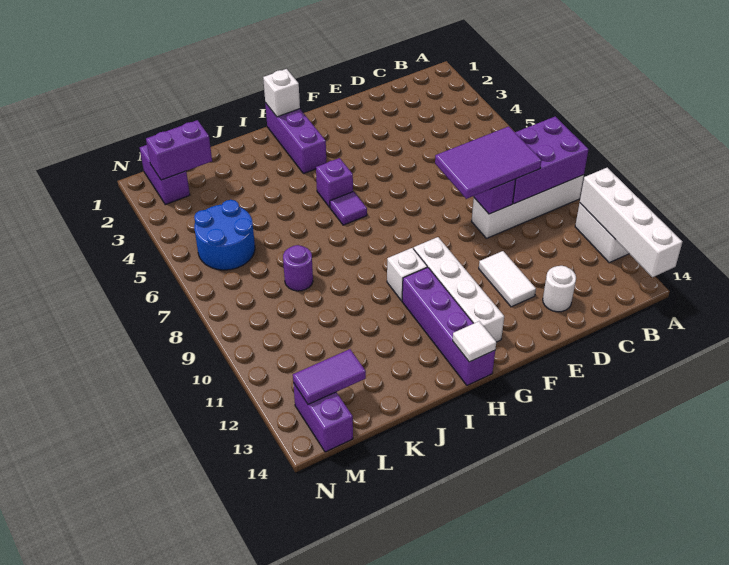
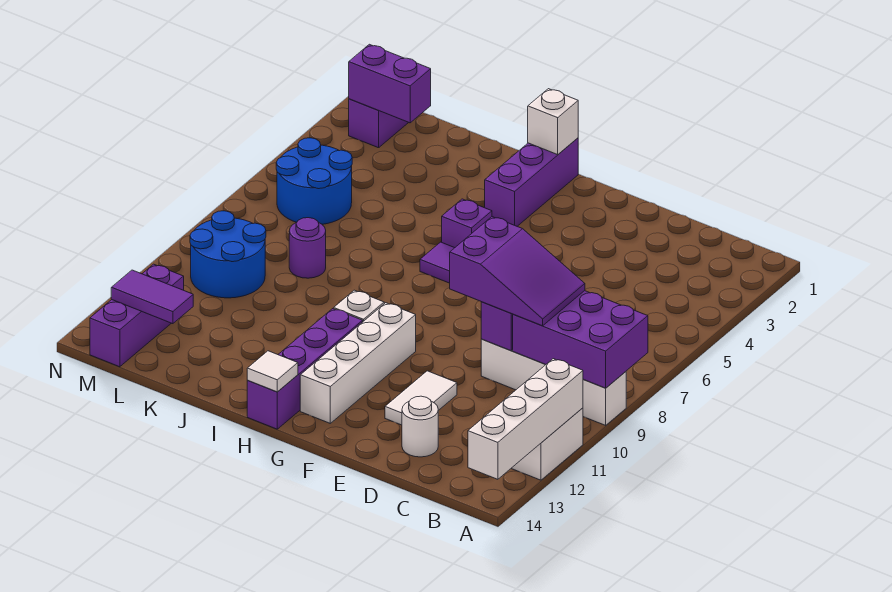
purple 2x3 tile [435,126,542,199] -> purple 2x3 slope [450,217,585,326]
none -> blue 2x2 round brick [190,211,266,298]
purple 1x2 brick [293,383,353,452] -> purple 1x3 brick [90,264,184,367]

